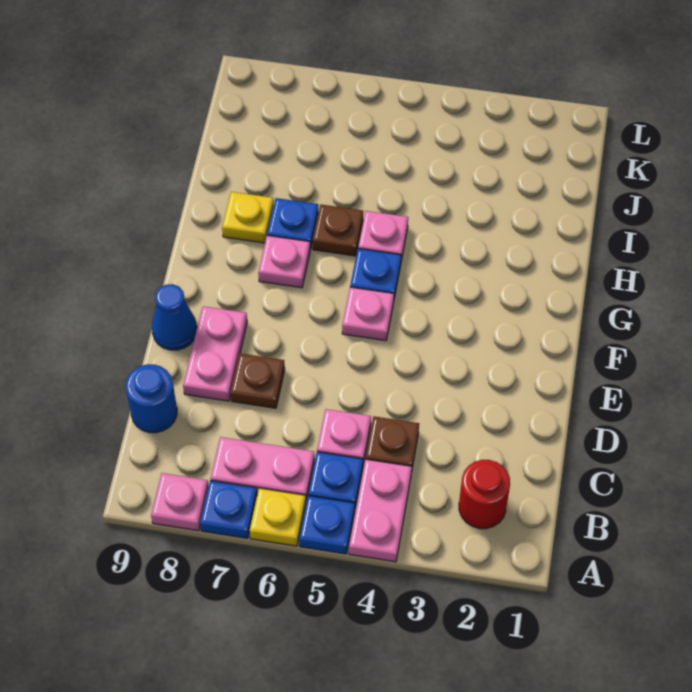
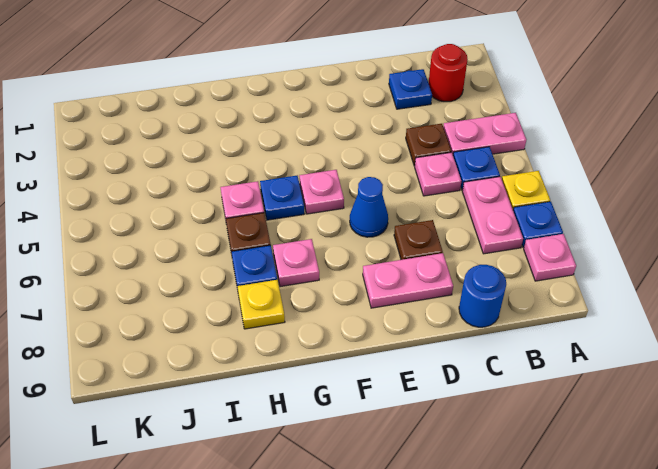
blue 1x1 plate [299,496,355,554] -> blue 1x1 plate moved to [389,69,432,109]
blue 1x1 cone [152,284,197,350] -> blue 1x1 cone moved to [350,177,388,237]

